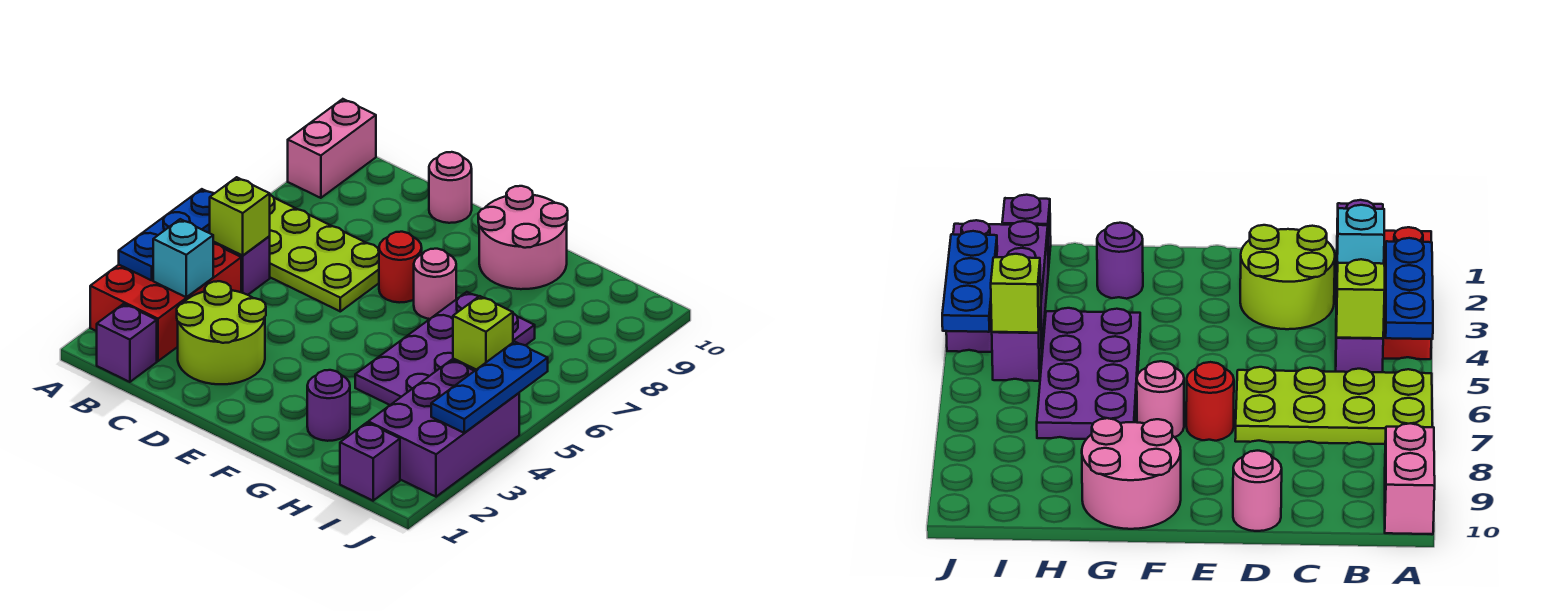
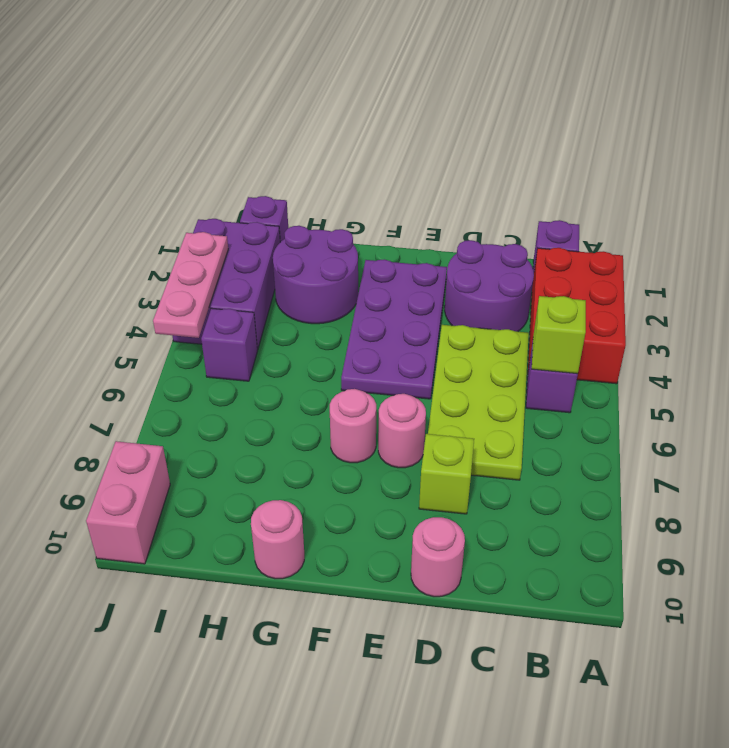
blue 1x3 plate [119,189,214,280] -> none
lime 2x4 plate [269,195,379,311] -> lime 2x4 plate turned to [428,325,529,480]
pink 1x2 brick [288,99,376,198] -> pink 1x2 brick moved to [86,441,170,564]
cyan 1x1 brick [153,219,213,297] -> none
lime 2x2 round brick [177,281,266,384] -> purple 2x2 round brick [445,240,534,332]
red 1x1 round brick [379,232,422,303] -> pink 1x1 round brick [378,394,426,468]
pink 2x2 round brick [478,186,568,289] -> pink 1x1 round brick [251,500,304,579]
purple 1x1 round brick [307,370,350,441] -> purple 2x2 round brick [273,226,358,324]
purple 2x4 plate [355,292,535,405] -> purple 2x4 plate moved to [341,259,447,399]
lime 1x1 brick [453,296,513,370] -> lime 1x1 brick moved to [419,434,474,514]
blue 1x3 plate [431,342,548,433] -> pink 1x3 plate [153,232,228,338]

